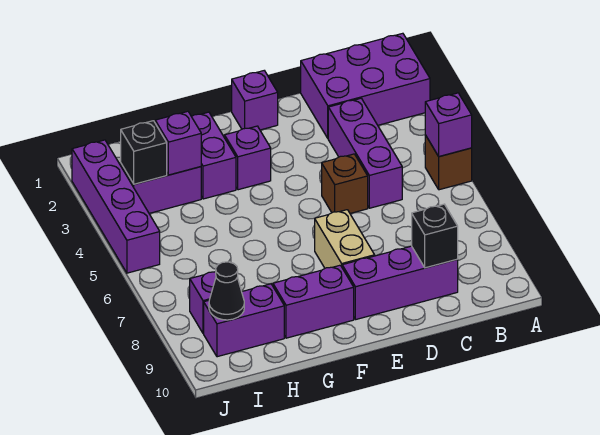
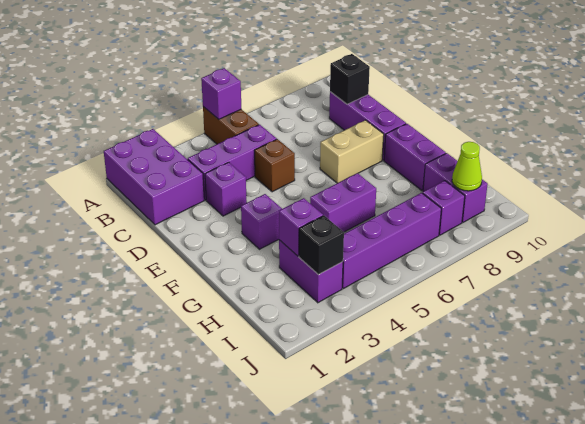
brown 1x1 brick [425,135,472,190] -> brown 1x2 brick [203,107,259,144]
purple 1x1 brick [232,71,278,130] -> purple 1x1 brick moved to [205,162,247,216]
purple 1x2 brick [191,112,236,199] -> purple 1x2 brick moved to [310,173,376,232]
black 1x1 cone [209,262,244,320] -> lime 1x1 cone [452,142,482,191]
purple 1x4 brick [72,140,160,273] -> purple 1x4 brick moved to [342,193,441,289]

